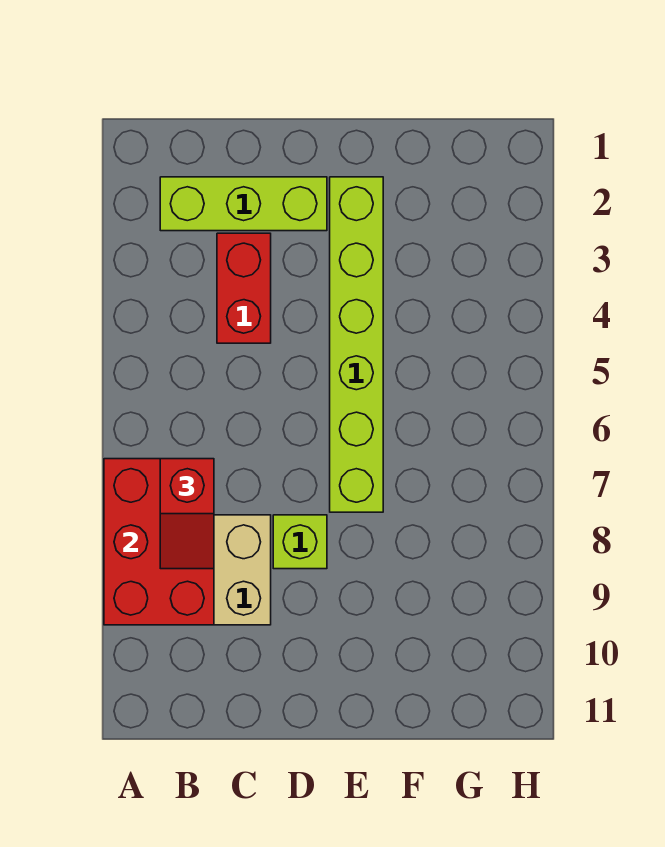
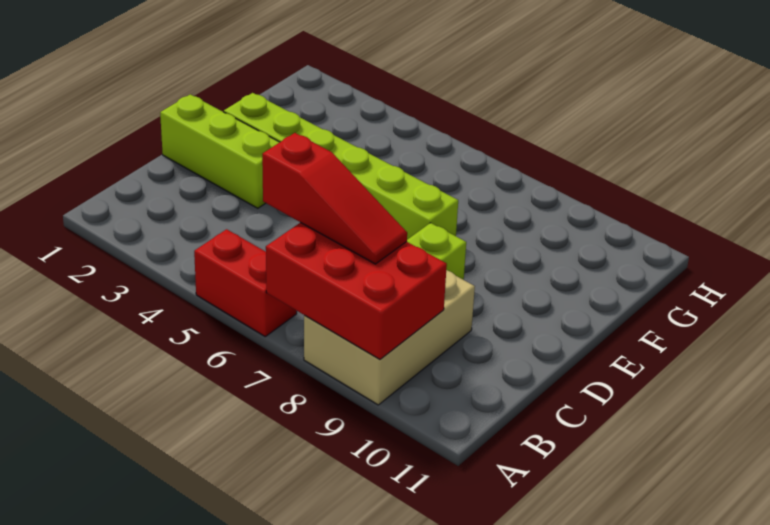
lime 1x3 brick [160,177,327,231] -> lime 1x3 brick turned to [160,94,280,208]
red 1x2 slope [160,459,214,569] -> red 1x3 slope [262,133,407,264]
red 1x2 brick [217,233,271,343] -> red 1x2 brick moved to [194,229,297,336]

